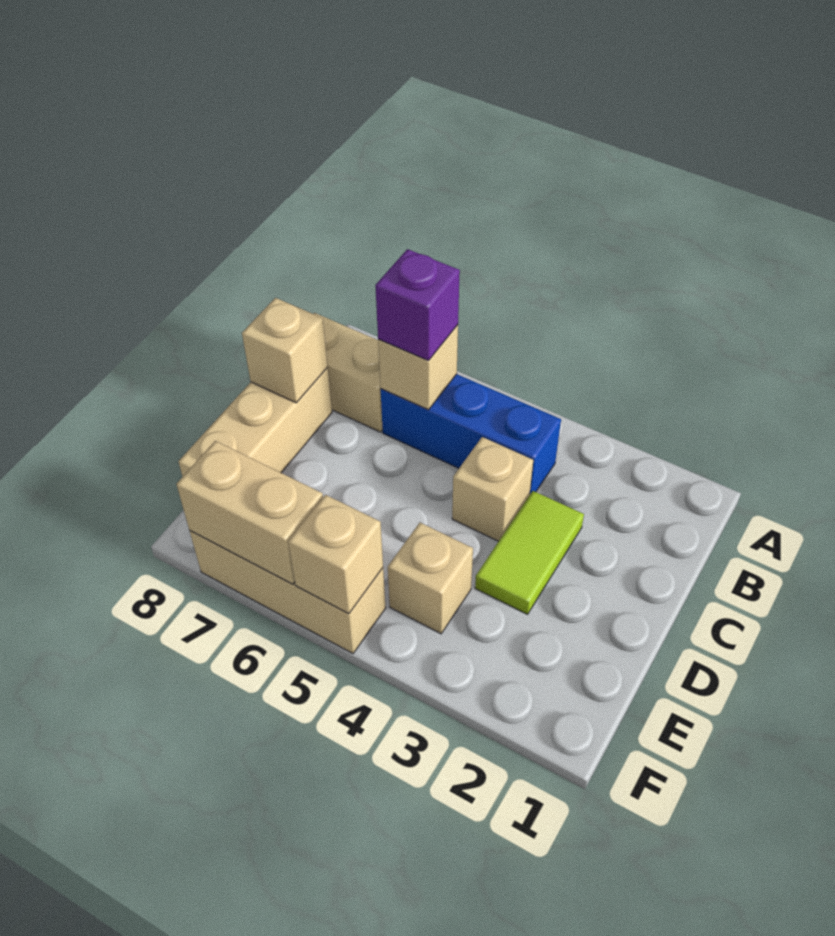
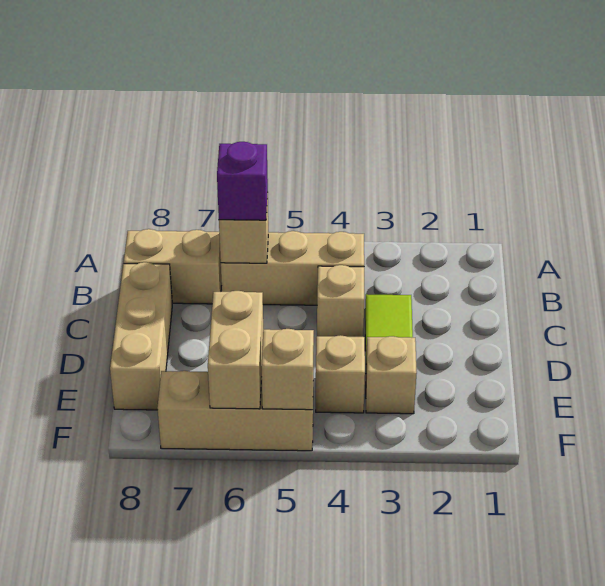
blue 1x3 brick [381,374,561,494] -> tan 1x3 brick [221,231,364,305]
tan 1x1 brick [242,298,328,403] -> tan 1x1 brick moved to [366,336,417,414]
tan 1x2 brick [176,441,323,584] -> tan 1x2 brick turned to [208,291,263,409]

